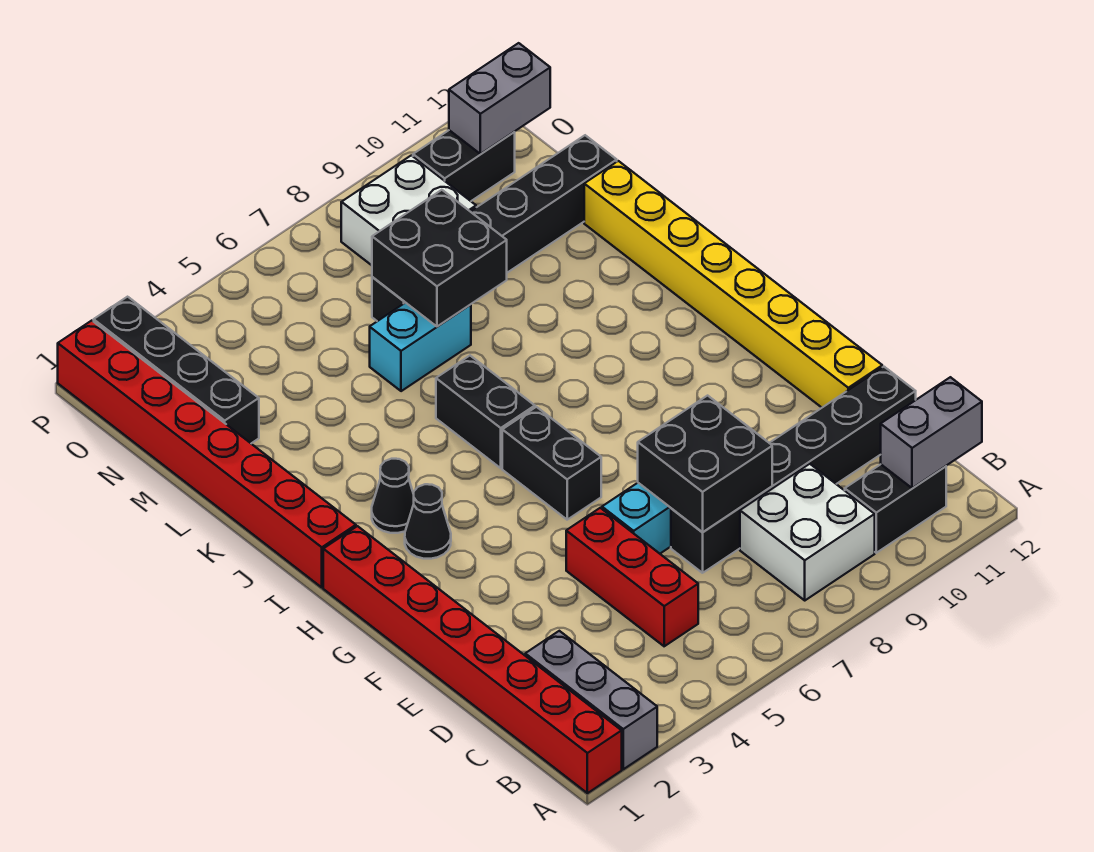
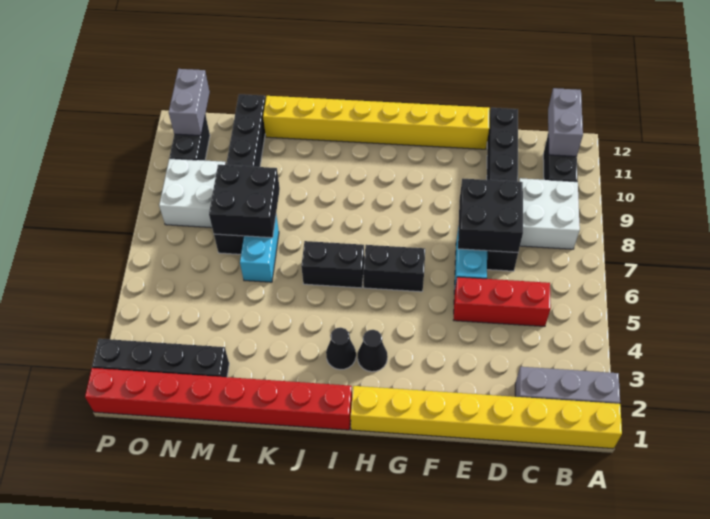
red 1x8 brick [323,526,622,793] -> yellow 1x8 brick [351,386,622,449]

